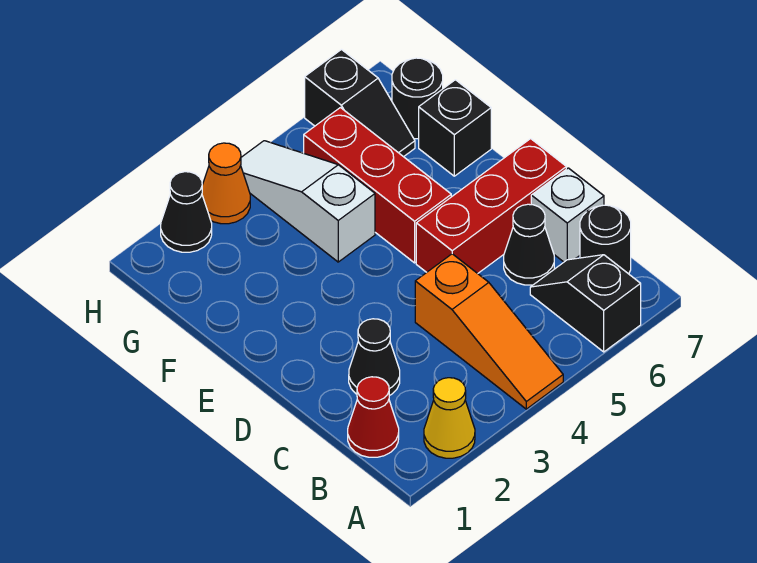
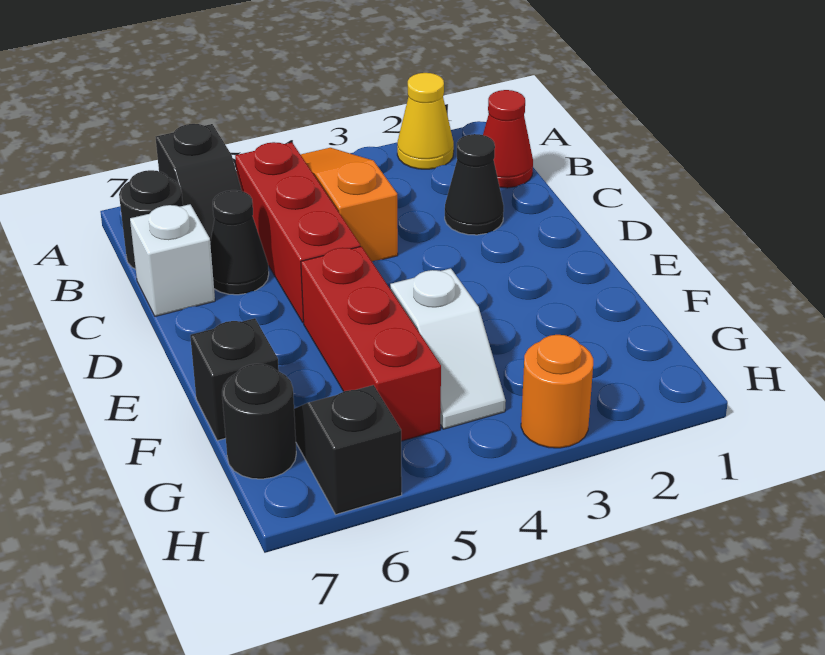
red 1x3 brick [416,139,566,273] -> red 1x3 brick turned to [235,142,360,323]
white 1x3 slope [241,141,375,262] -> white 1x2 slope [390,268,506,429]
black 1x1 cone [161,172,212,252] -> none
orange 1x1 cone [202,143,250,224] -> orange 1x1 round brick [521,335,593,448]

